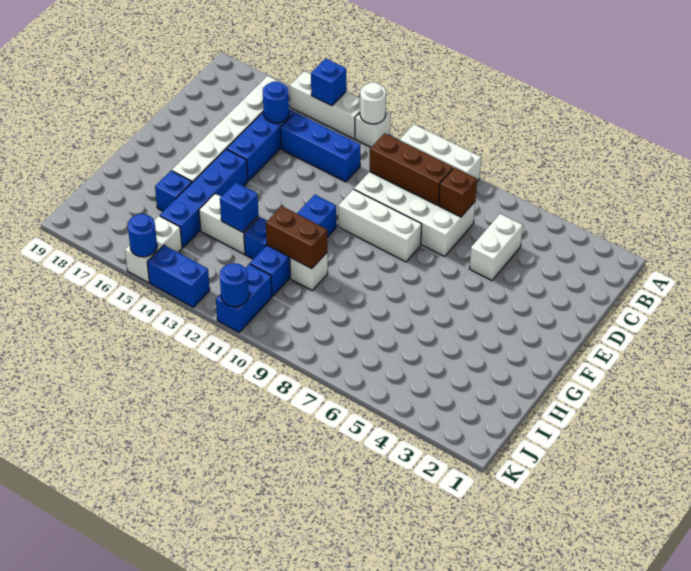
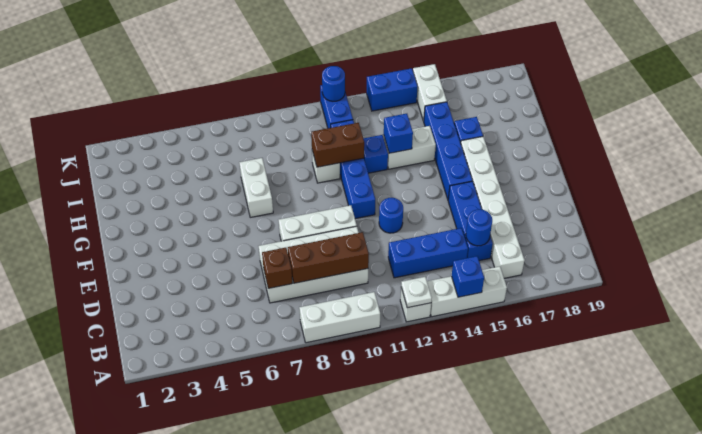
white 1x1 round brick [360,82,386,124] -> white 1x1 plate [401,277,432,308]
white 1x2 brick [469,214,523,281] -> white 1x2 brick moved to [239,158,273,217]
blue 1x1 round brick [128,214,157,257] -> blue 1x1 round brick moved to [379,198,403,233]

